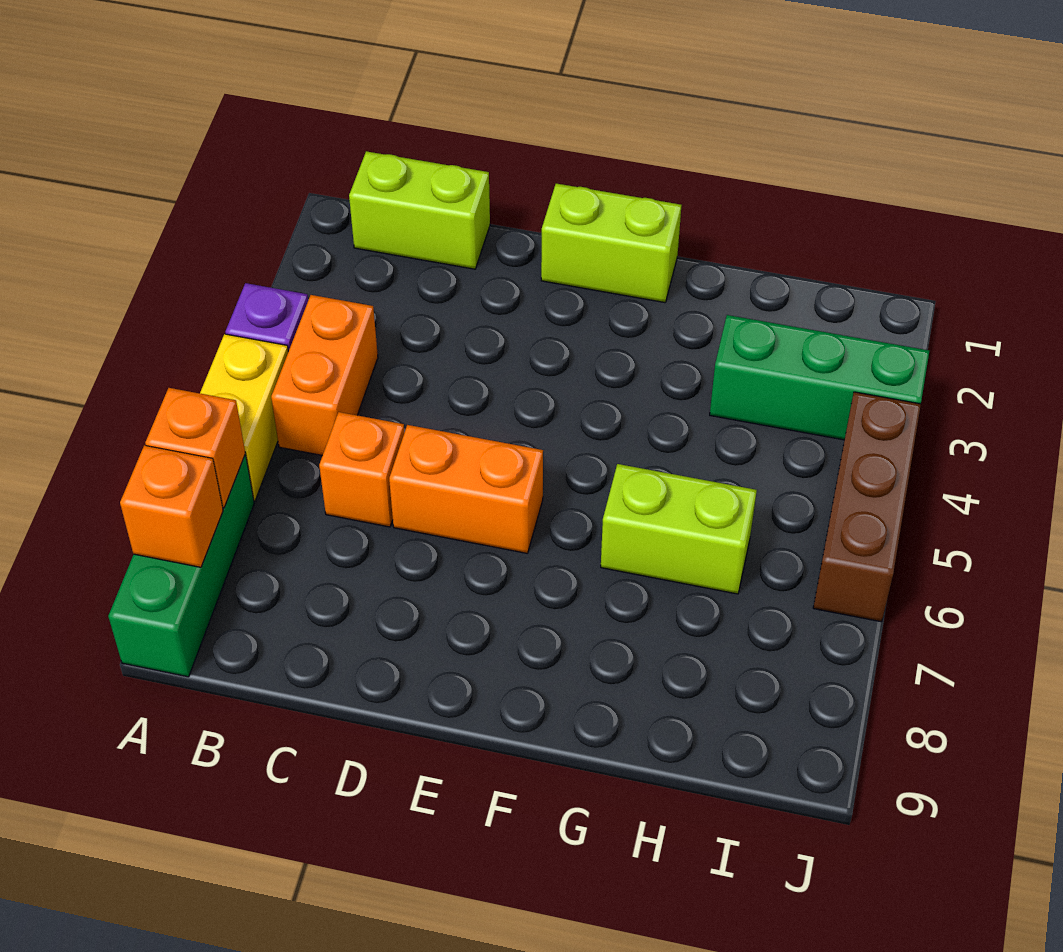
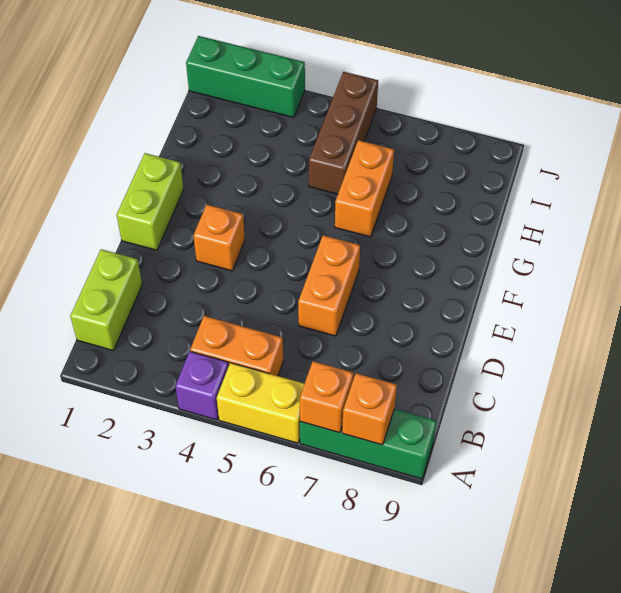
orange 1x1 brick [319,412,404,527] -> orange 1x1 brick moved to [193,205,245,271]
lime 1x2 brick [601,464,757,594] -> orange 1x2 brick [335,140,394,237]
green 1x3 brick [710,315,929,440] -> green 1x3 brick turned to [186,36,305,118]
brown 1x3 brick [813,392,921,622] -> brown 1x3 brick turned to [309,72,378,194]

